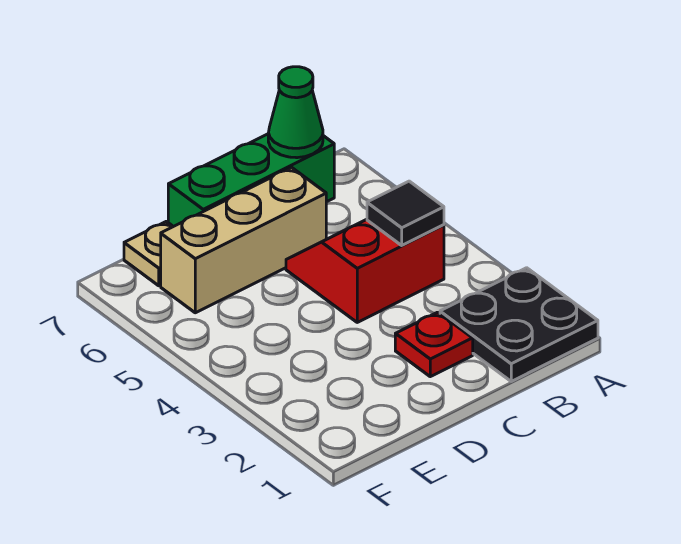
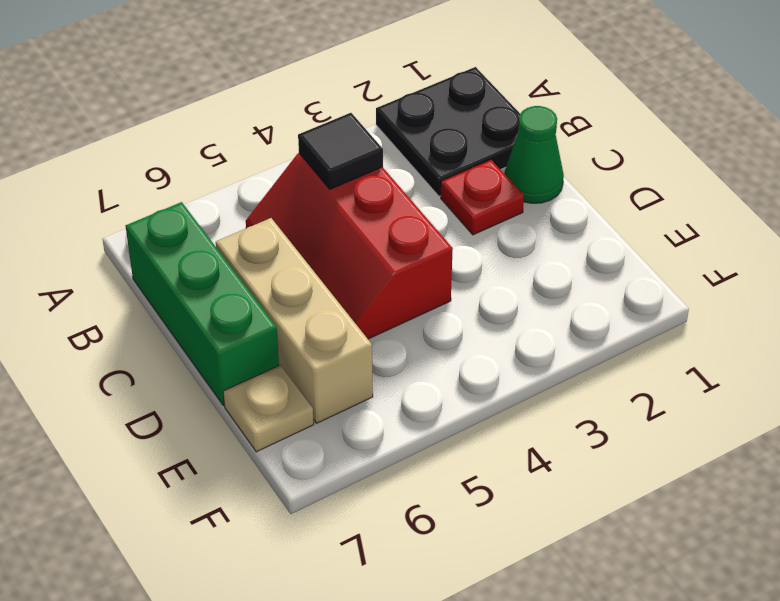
red 2x2 slope [286,219,444,322] -> red 2x3 slope [246,153,453,339]
green 1x1 cone [268,67,323,158] -> green 1x1 cone moved to [504,106,564,203]

